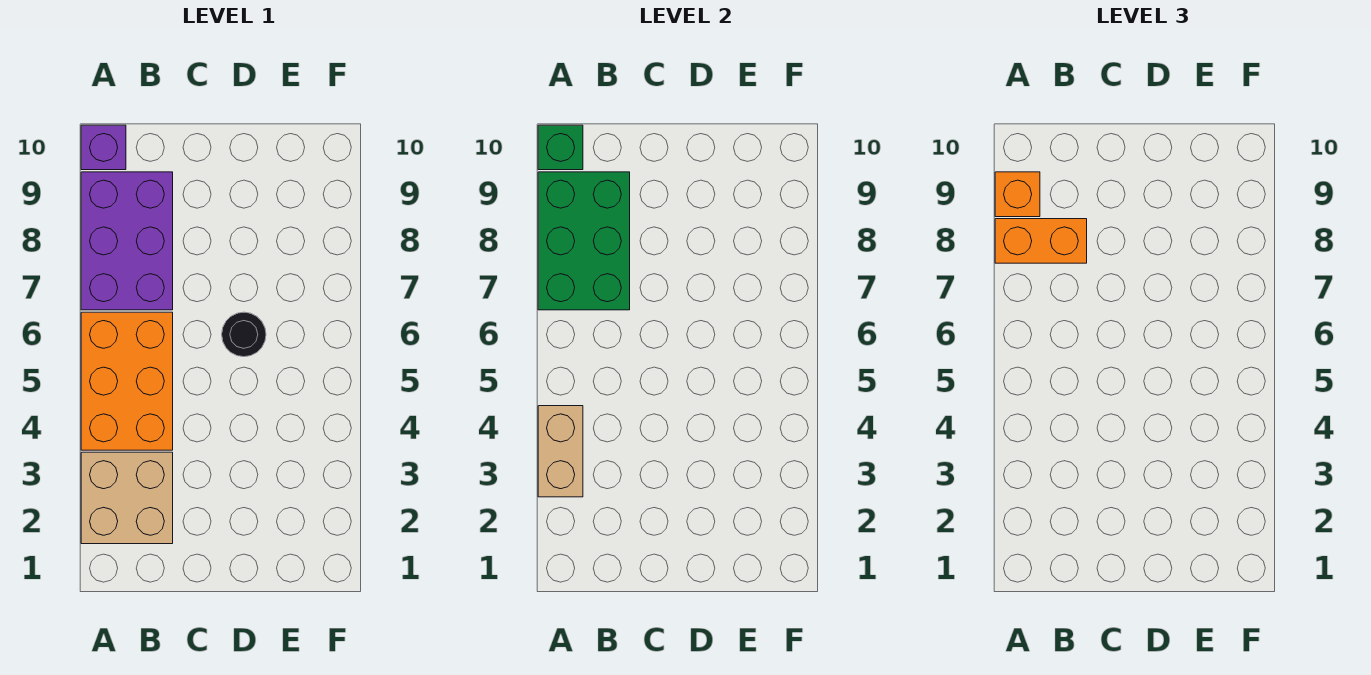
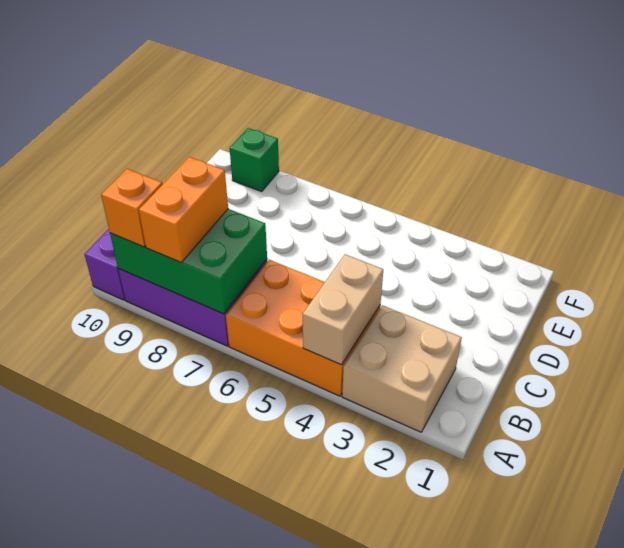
tan 1x2 brick [538,406,583,497] -> tan 1x2 brick turned to [303,254,383,365]
green 1x1 brick [538,125,583,170] -> green 1x1 brick moved to [230,128,279,191]
black 1x1 round brick [222,312,266,357] -> none

